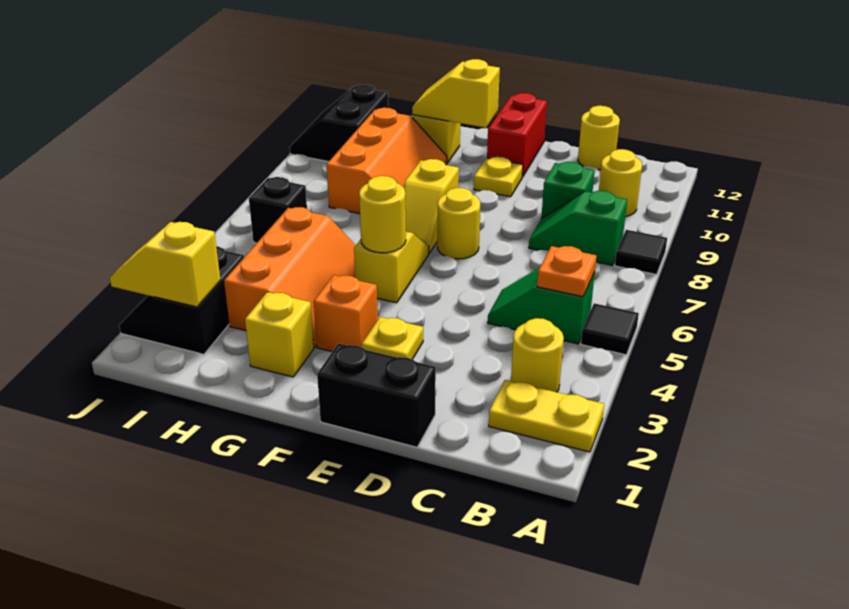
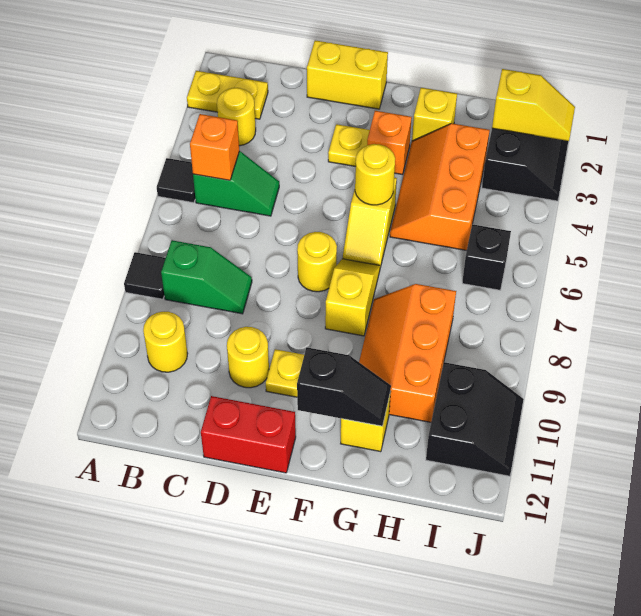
orange 1x1 plate [537,246,596,297] -> orange 1x1 brick [190,114,239,180]
green 1x1 brick [541,162,595,219] -> none
yellow 1x1 round brick [578,106,620,170] -> yellow 1x1 round brick moved to [227,327,269,388]
black 1x2 brick [317,343,436,447] -> yellow 1x2 brick [307,40,388,109]
red 1x2 brick [487,93,547,177] -> red 1x2 brick turned to [201,396,296,473]
yellow 1x2 slope [412,59,500,128] -> black 1x2 slope [297,347,391,426]

